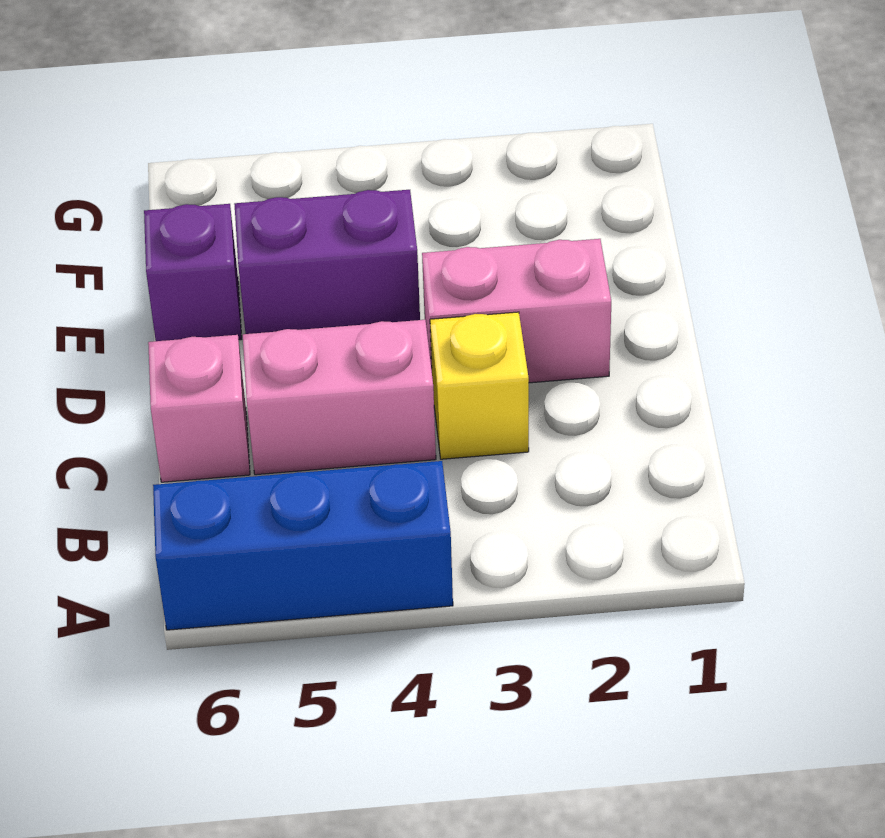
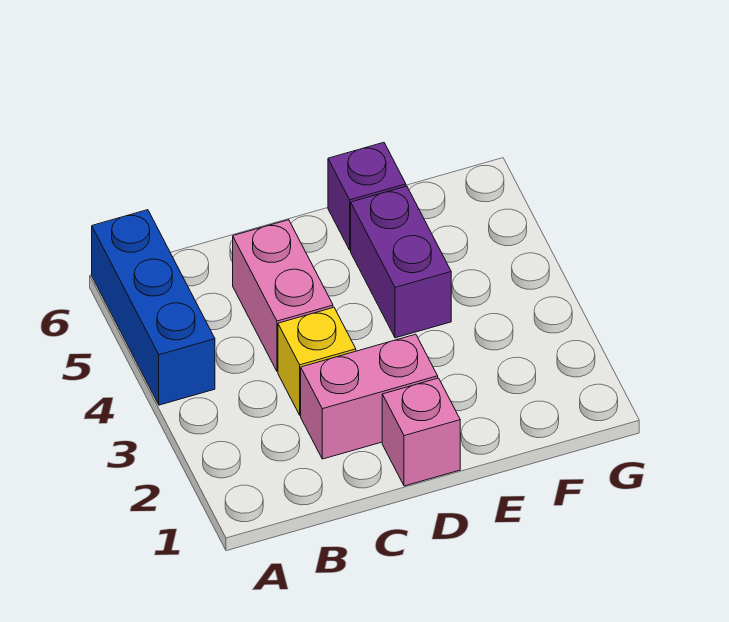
pink 1x1 brick [148,335,250,482] -> pink 1x1 brick moved to [382,378,460,486]
pink 1x2 brick [422,239,611,383] -> pink 1x2 brick turned to [301,334,438,459]

